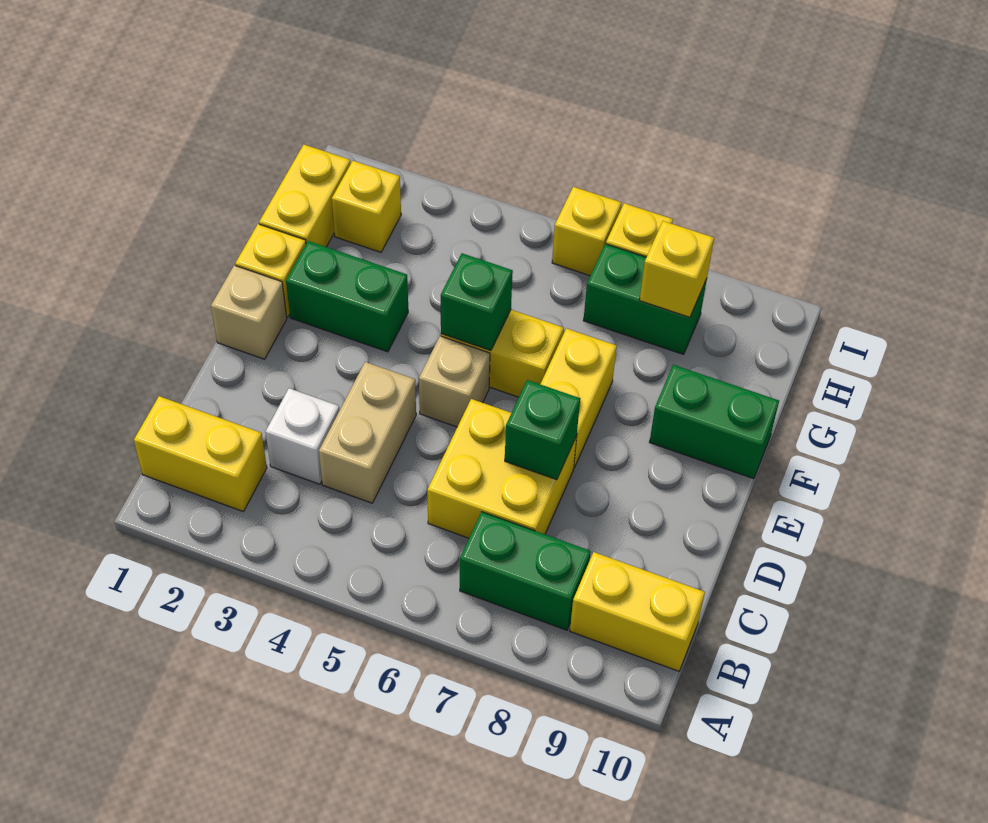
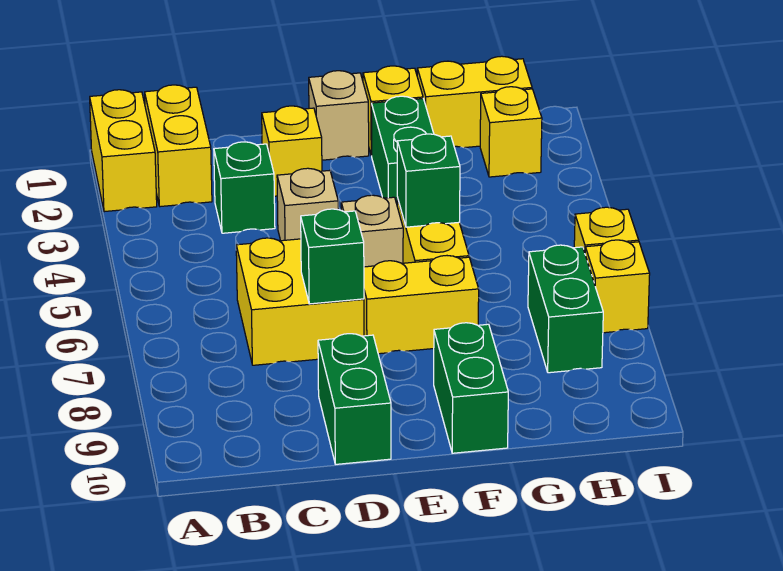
green 1x2 brick [460,512,591,630] -> green 1x2 brick moved to [318,334,391,464]
yellow 1x2 brick [570,552,705,671] -> yellow 1x2 brick moved to [90,90,157,212]
white 1x1 brick [266,388,340,484] -> green 1x1 brick [214,142,275,233]
tan 1x2 brick [319,362,416,503] -> tan 1x1 brick [277,168,338,241]
yellow 1x1 brick [640,221,714,317] -> yellow 1x1 brick moved to [262,106,322,196]

